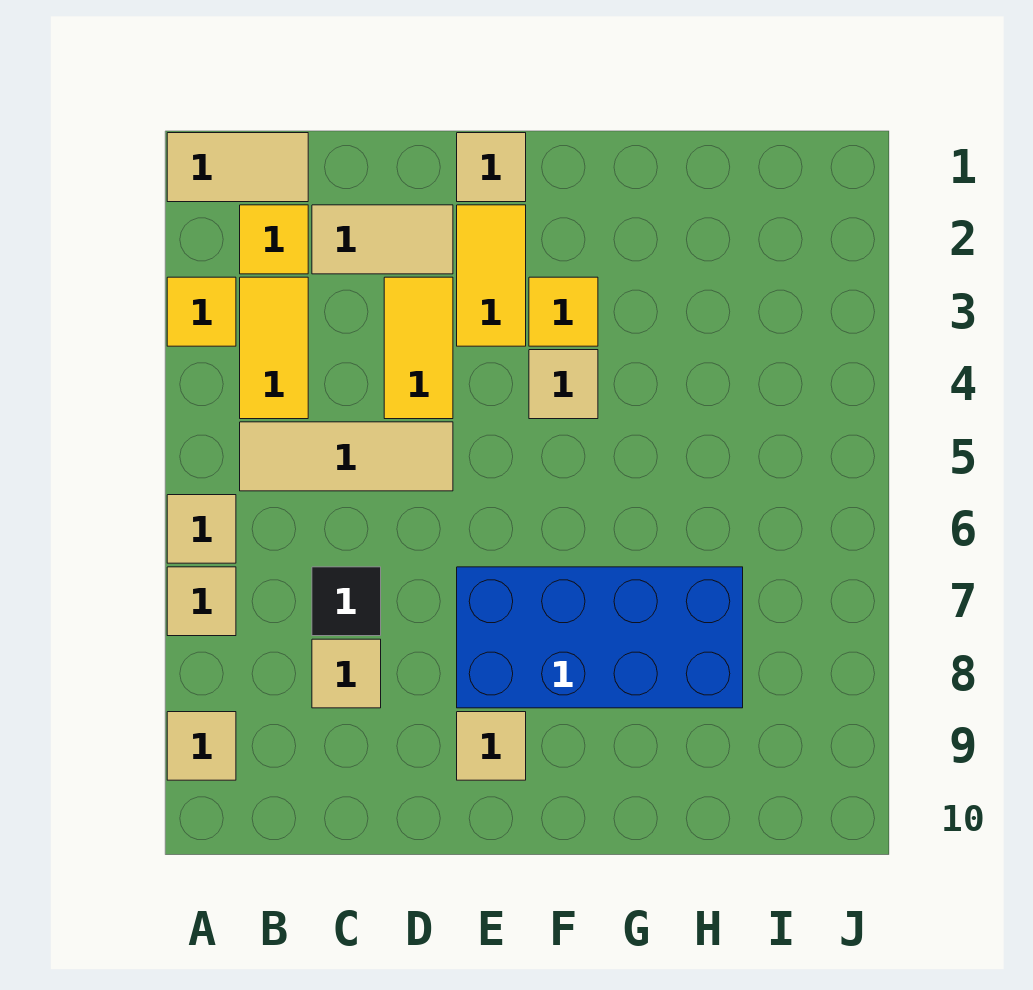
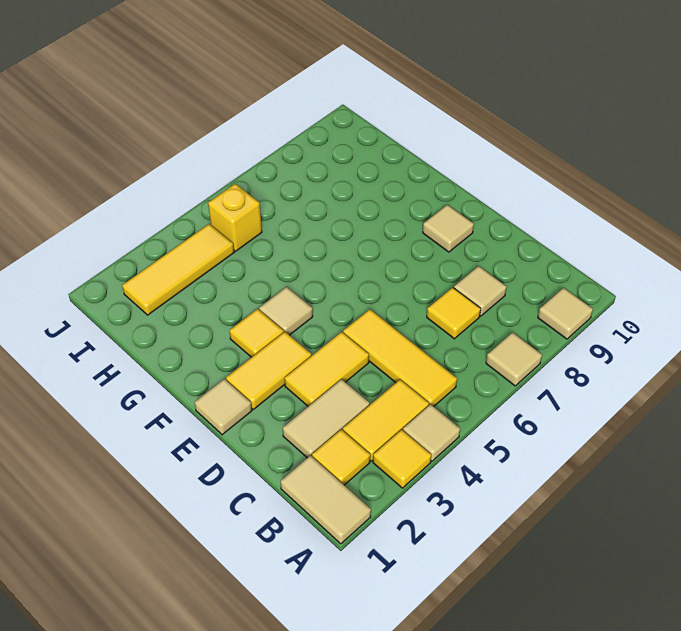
tan 1x1 tile [167,495,236,563] -> tan 1x1 tile moved to [403,404,460,461]
tan 1x3 tile [240,422,453,491] -> yellow 1x3 tile [343,309,457,406]
tan 1x2 tile [312,205,453,274] -> tan 1x2 tile turned to [283,379,370,458]
black 1x1 tile [312,567,381,636] -> yellow 1x1 tile [427,287,481,339]
blue 2x4 brick [457,567,743,708] -> none
none -> yellow 1x3 tile [122,224,234,315]
none -> yellow 1x1 brick [208,184,262,251]

